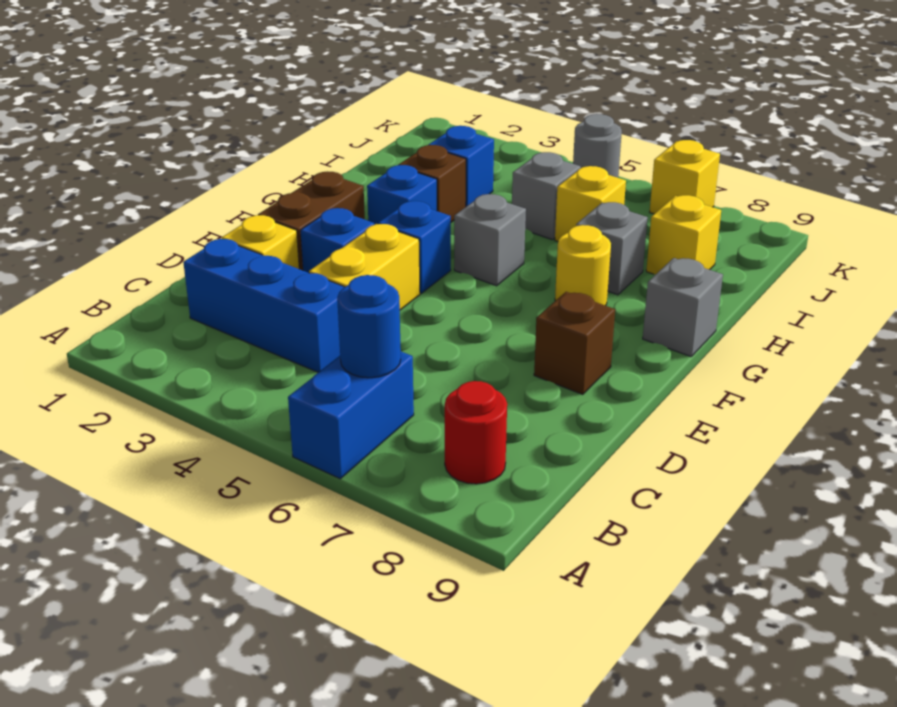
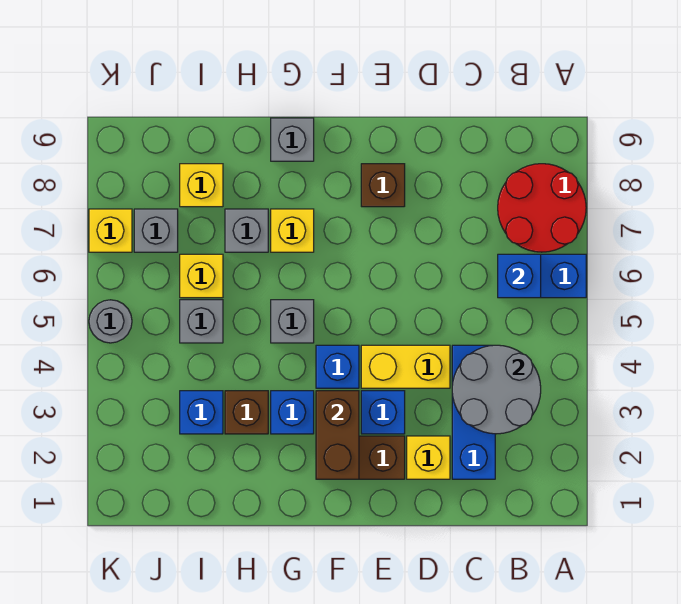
none -> grey 2x2 round brick [452,345,541,434]
blue 1x1 round brick [337,275,401,378] -> blue 1x1 brick [498,254,541,298]
red 1x1 round brick [445,381,507,484] -> red 2x2 round brick [498,164,586,252]
none -> brown 1x2 brick [316,391,359,479]
yellow 1x1 round brick [555,225,611,306] -> yellow 1x1 brick [271,209,314,252]
none -> grey 1x1 brick [134,209,178,252]

